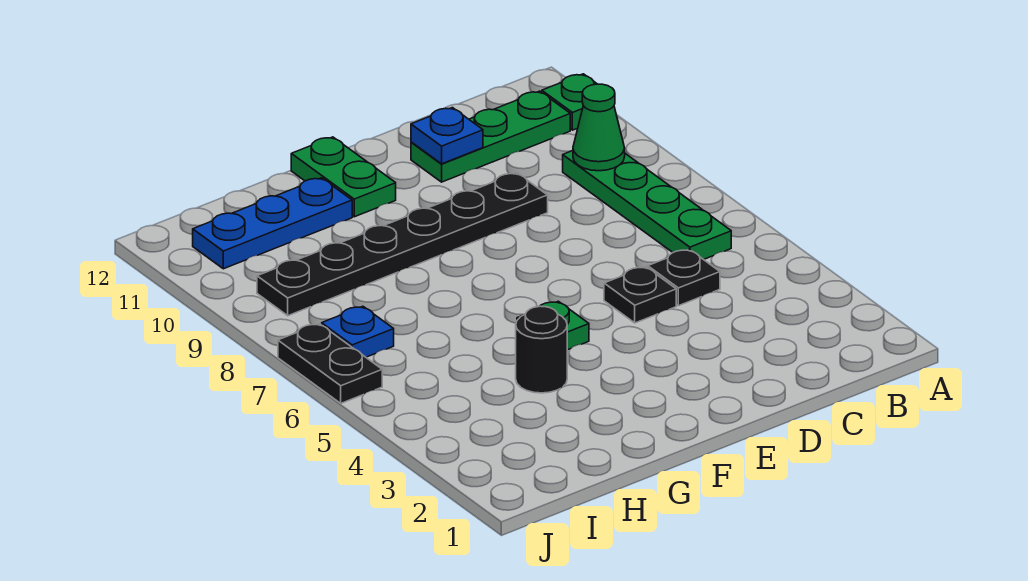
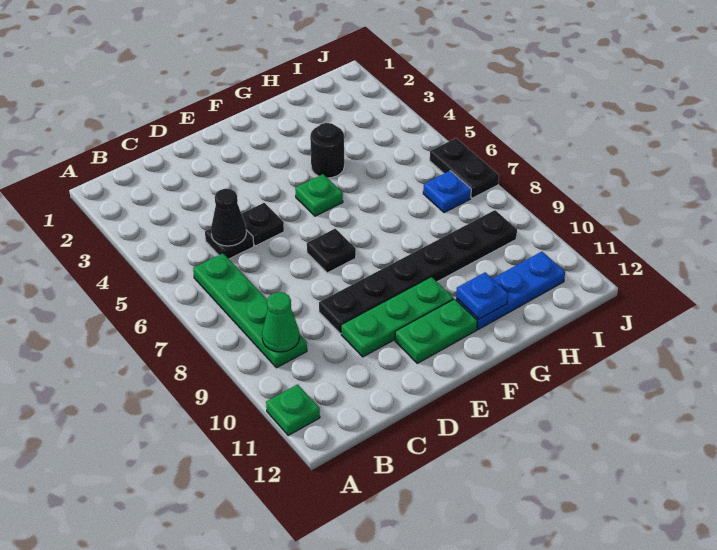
green 1x3 plate [411,91,570,182] -> green 1x3 plate moved to [341,277,454,357]
none -> black 1x1 cone [211,189,246,246]
blue 1x1 plate [411,108,483,164] -> blue 1x1 plate moved to [456,272,508,319]
none -> black 1x1 plate [307,229,356,273]
green 1x2 plate [291,137,396,217] -> green 1x2 plate turned to [395,299,477,363]

